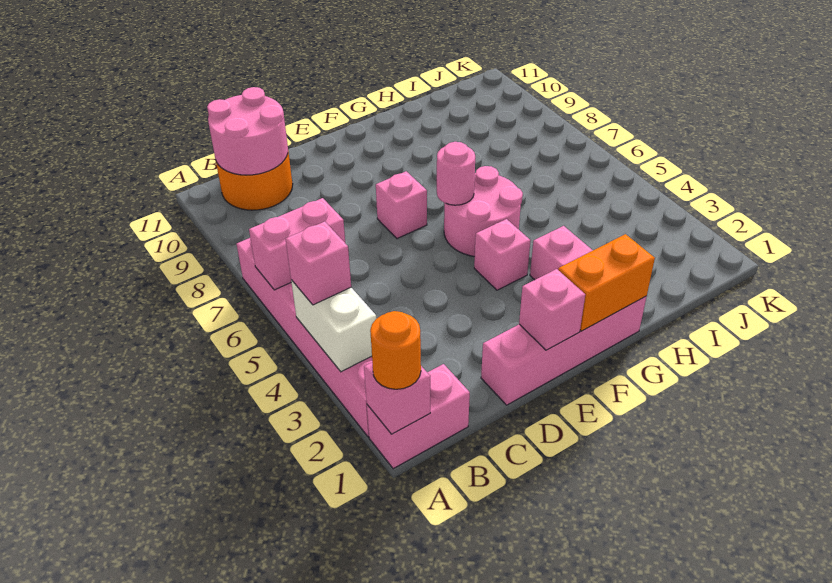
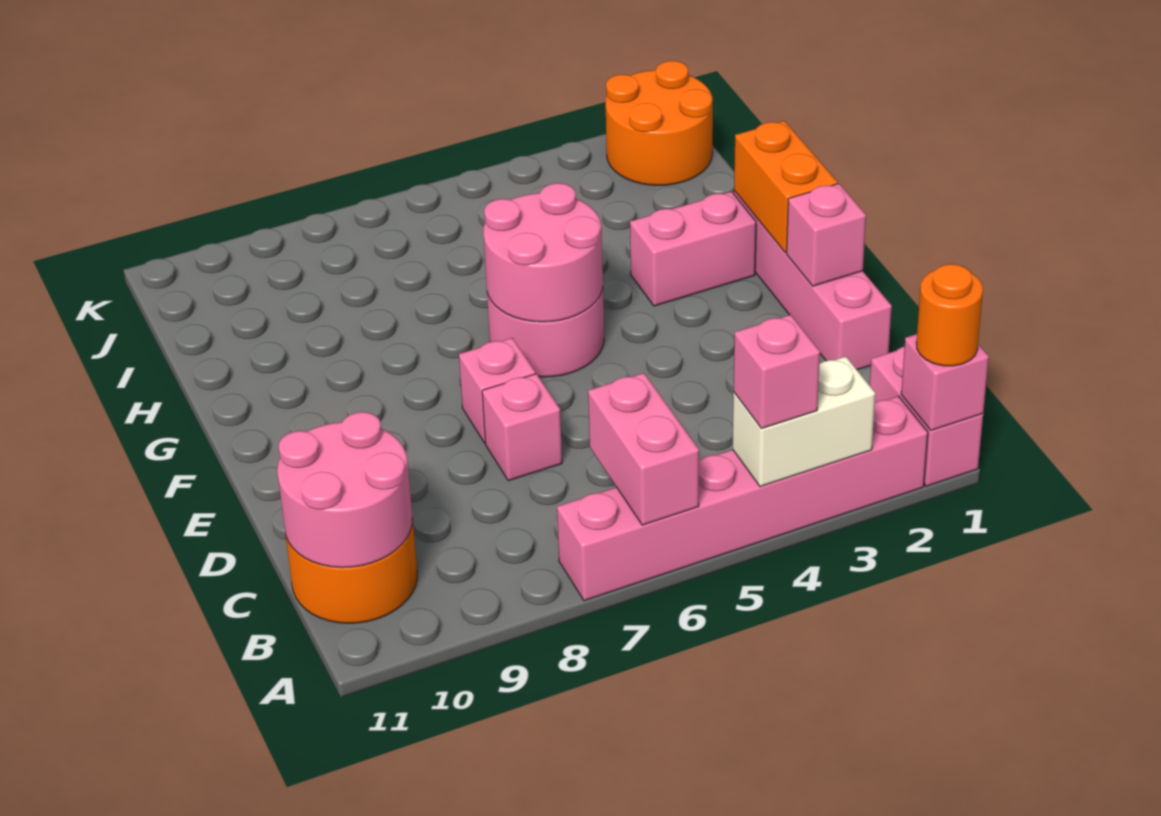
pink 1x1 brick [474,219,531,290] -> pink 1x1 brick moved to [482,374,562,481]
pink 1x1 round brick [437,142,475,205] -> pink 2x2 round brick [484,183,603,322]
none -> orange 2x2 round brick [605,61,713,185]

